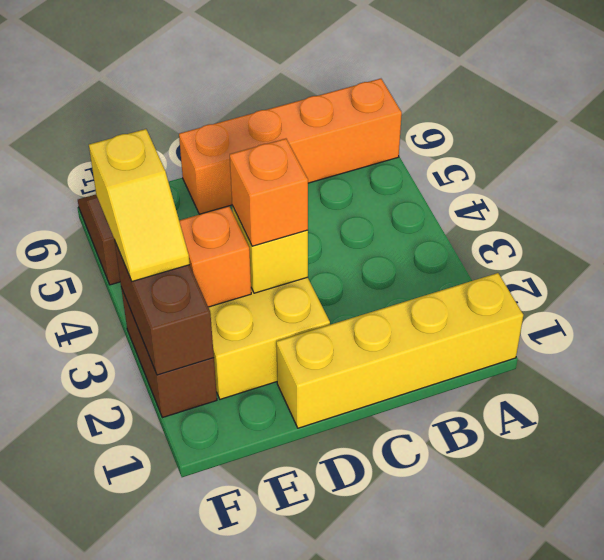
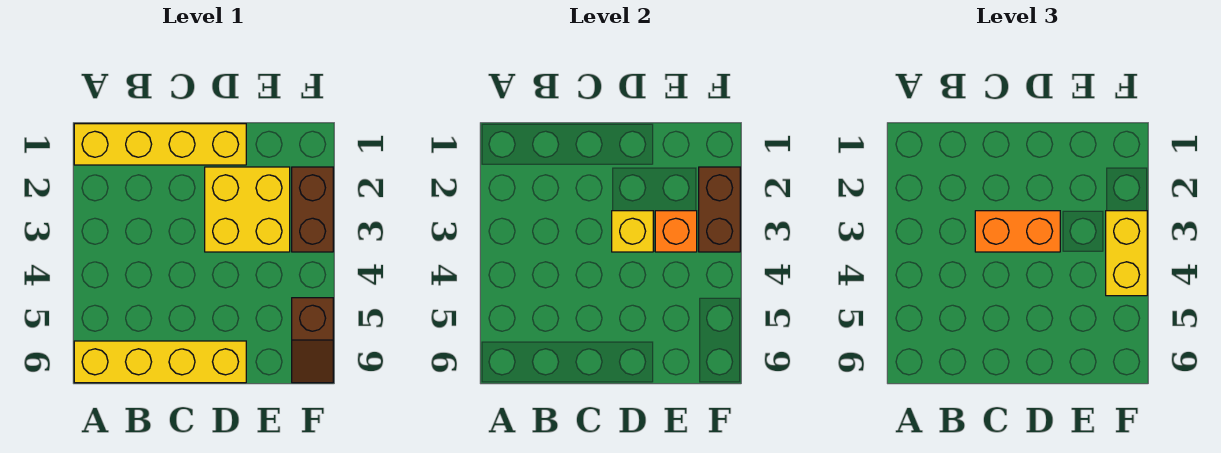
orange 1x4 brick [179,79,402,214] -> yellow 1x4 brick [74,341,246,383]
orange 1x1 brick [230,139,308,246] -> orange 1x2 brick [975,211,1060,252]
yellow 1x2 slope [89,129,190,281] -> yellow 1x2 brick [1106,211,1147,296]

